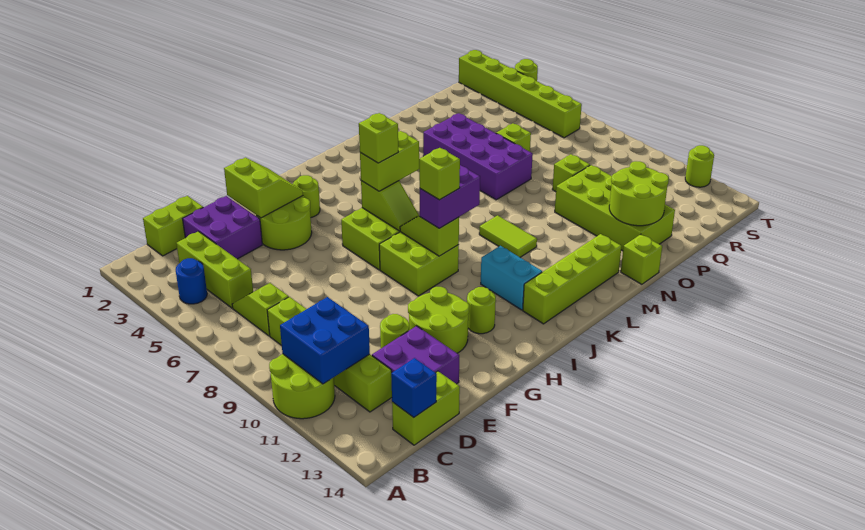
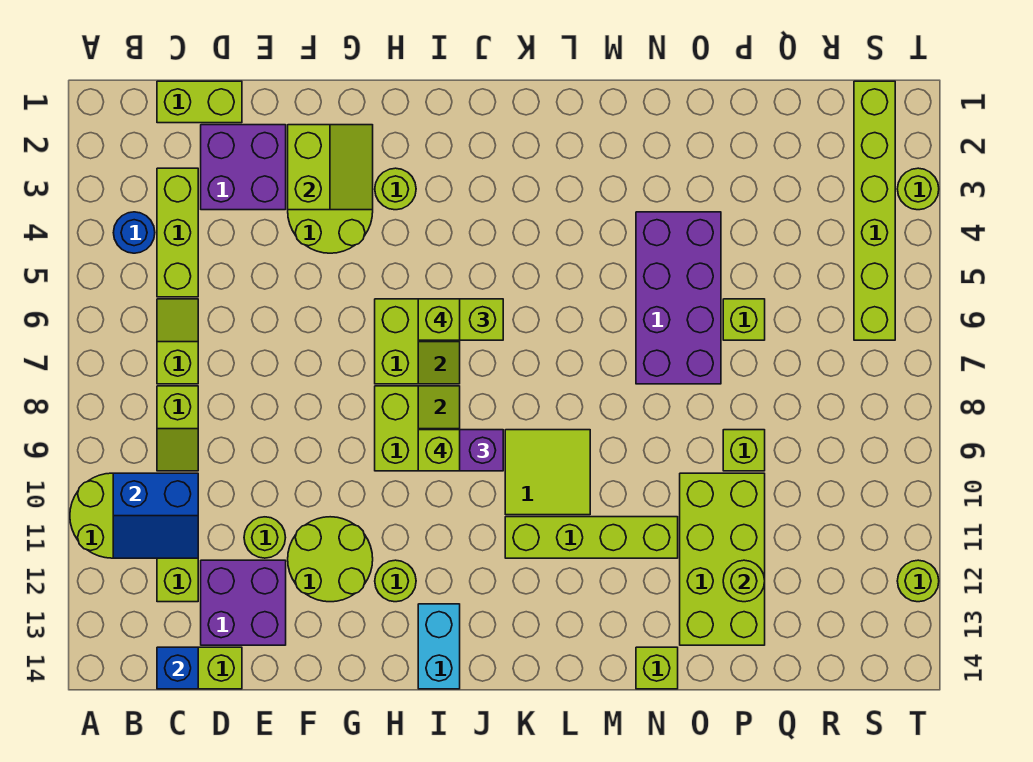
blue 2x2 brick [280,297,370,384] -> blue 2x2 slope [113,473,198,558]
cyan 1x2 brick [481,246,542,310] -> cyan 1x2 brick moved to [418,604,460,689]
lime 1x4 brick [523,234,622,324] -> lime 1x4 brick moved to [505,517,678,558]
lime 1x2 tile [479,215,537,257] -> lime 2x2 tile [505,430,590,515]
lime 2x2 round brick [609,161,669,226] -> lime 1x1 round brick [723,560,765,602]

